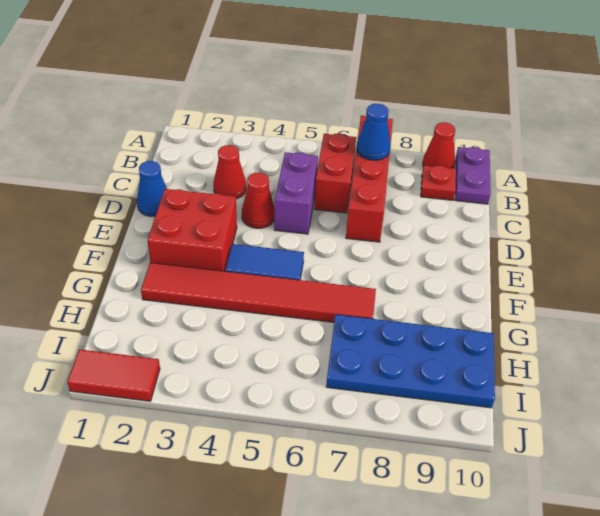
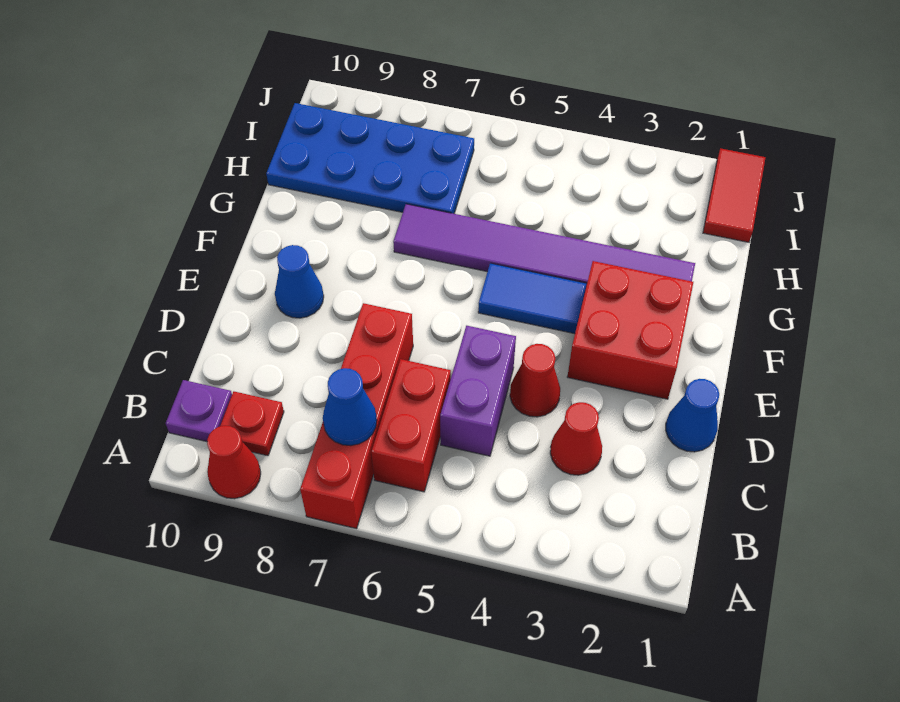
purple 1x2 plate [455,147,491,204] -> purple 1x1 plate [166,380,232,442]
none -> blue 1x1 cone [275,245,324,318]
red 1x6 tile [141,263,376,322] -> purple 1x6 tile [393,204,695,286]
red 1x2 tile [67,349,160,401] -> red 1x2 tile turned to [703,148,766,242]

